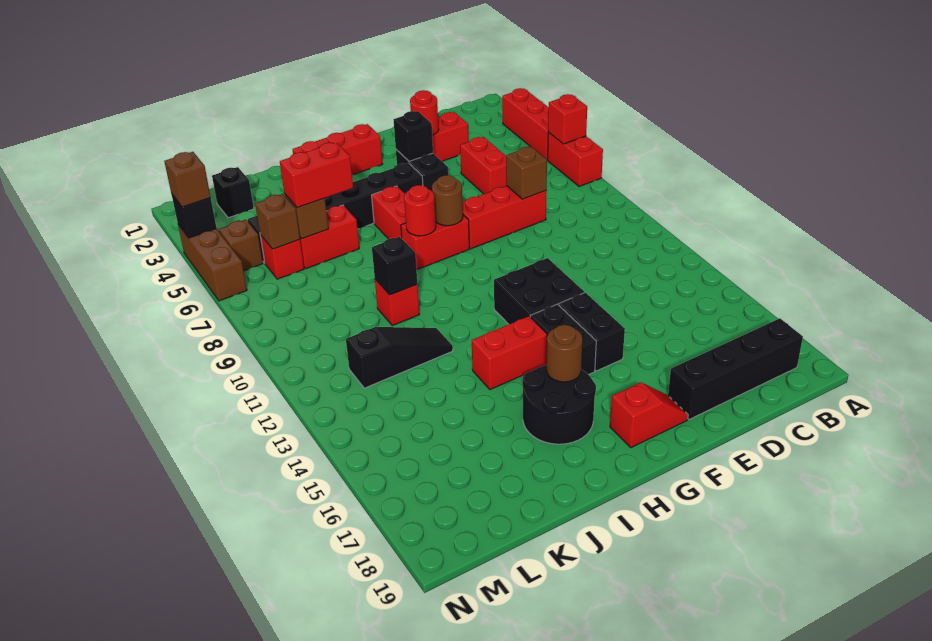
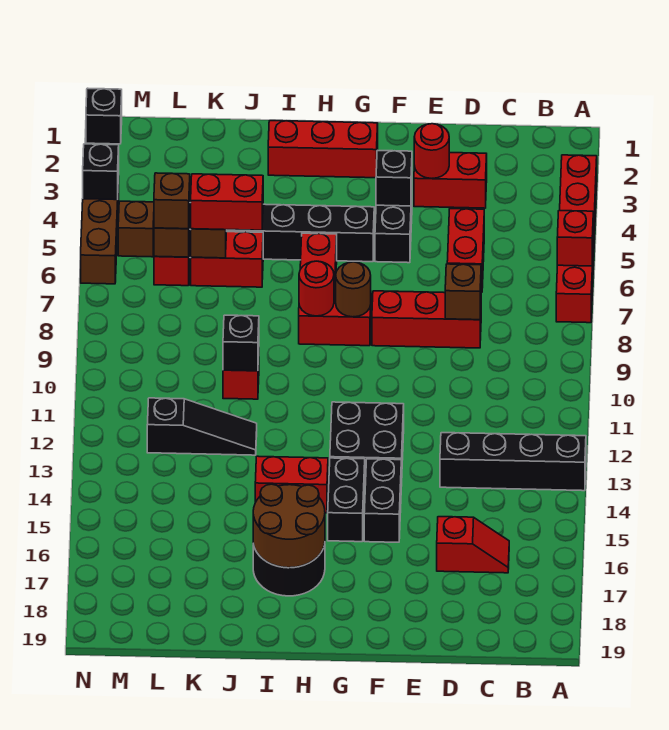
black 1x4 brick [668,318,803,419] -> black 1x4 brick moved to [440,433,586,491]
red 1x2 slope [610,382,688,448] -> red 1x2 slope moved to [437,517,509,573]
brown 1x1 round brick [547,325,582,382] -> brown 2x2 round brick [253,484,325,568]
black 1x1 brick [212,167,254,218] -> black 1x1 brick moved to [86,88,122,144]
brown 1x1 brick [164,152,211,207] -> brown 1x1 brick moved to [154,173,190,229]

